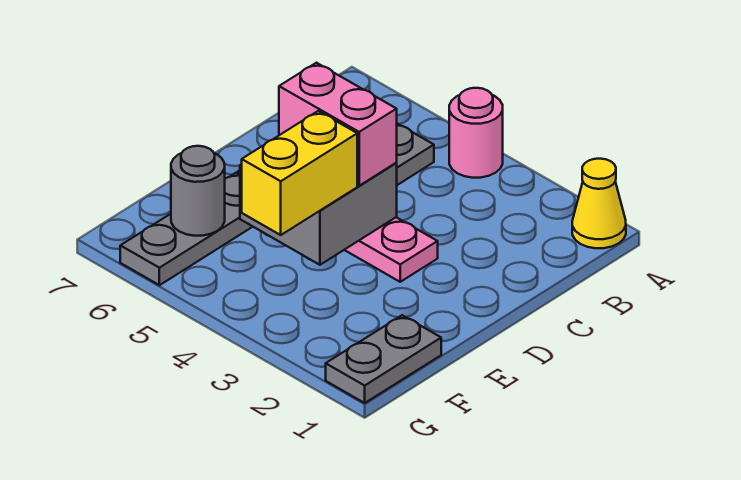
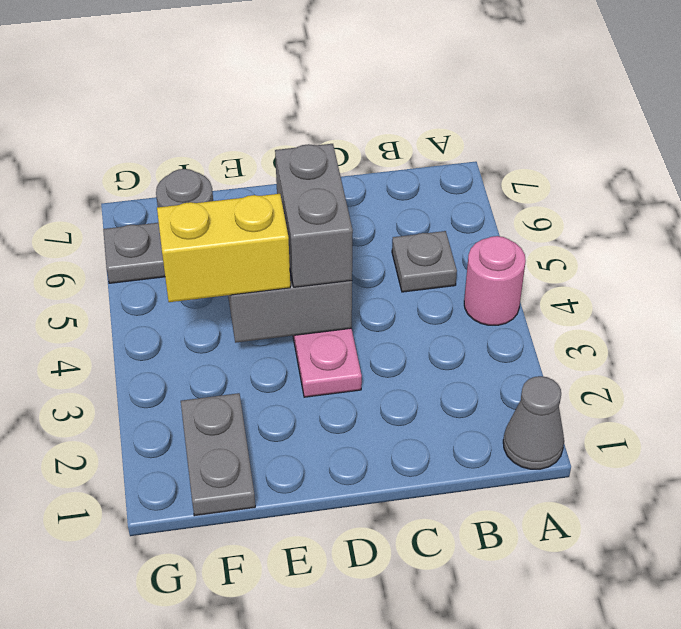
yellow 1x1 cone [572,159,626,248] -> grey 1x1 cone [503,376,564,469]
pink 1x2 brick [279,63,397,186] -> grey 1x2 brick [275,144,353,287]
grey 1x2 plate [326,315,441,403] -> grey 1x2 plate turned to [181,393,255,516]

